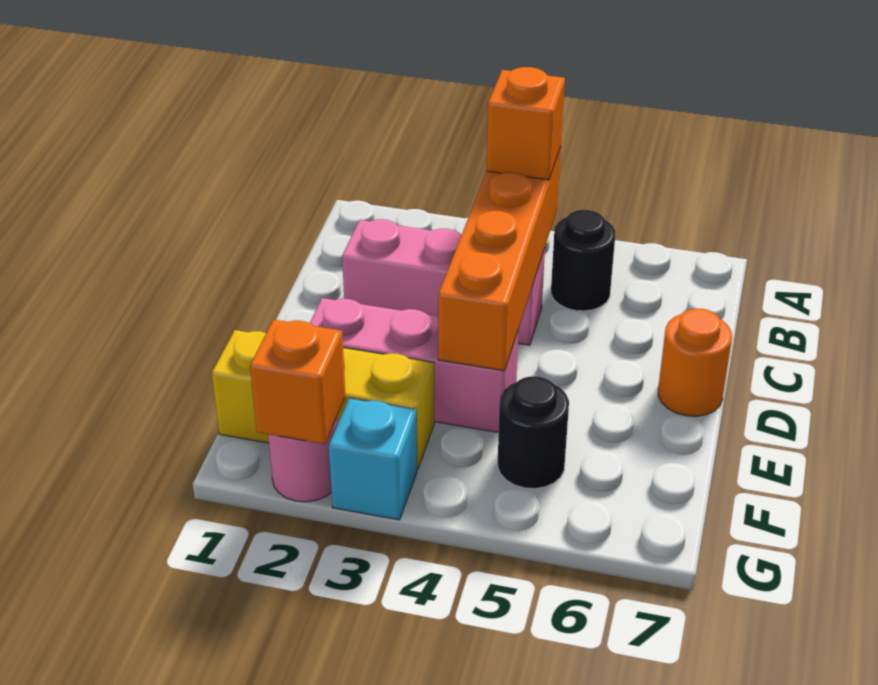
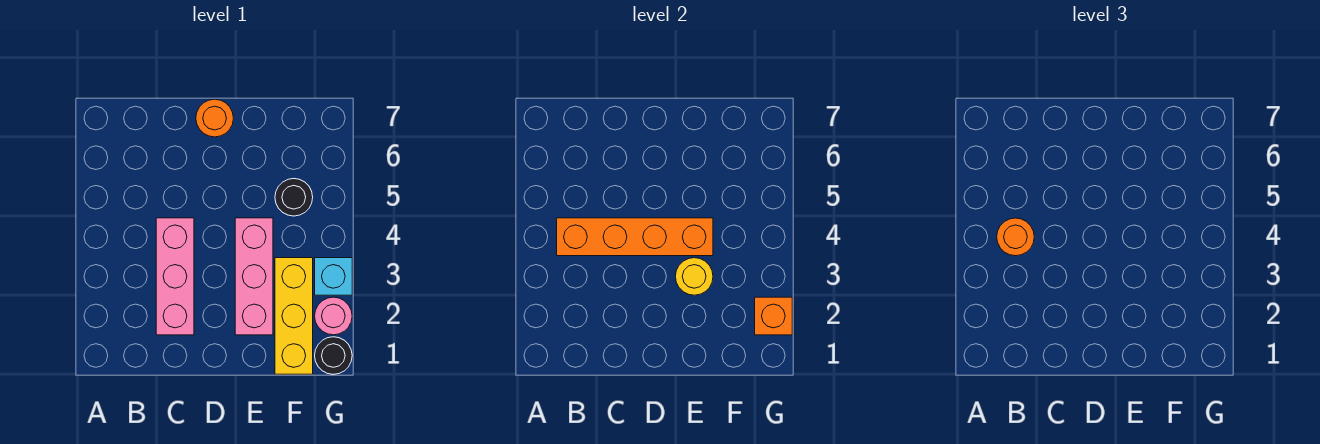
orange 1x1 brick [487,67,565,180] -> orange 1x1 round brick [997,218,1034,256]
black 1x1 round brick [551,210,615,311] -> black 1x1 round brick moved to [315,337,352,374]
none -> yellow 1x1 round brick [675,258,713,295]

